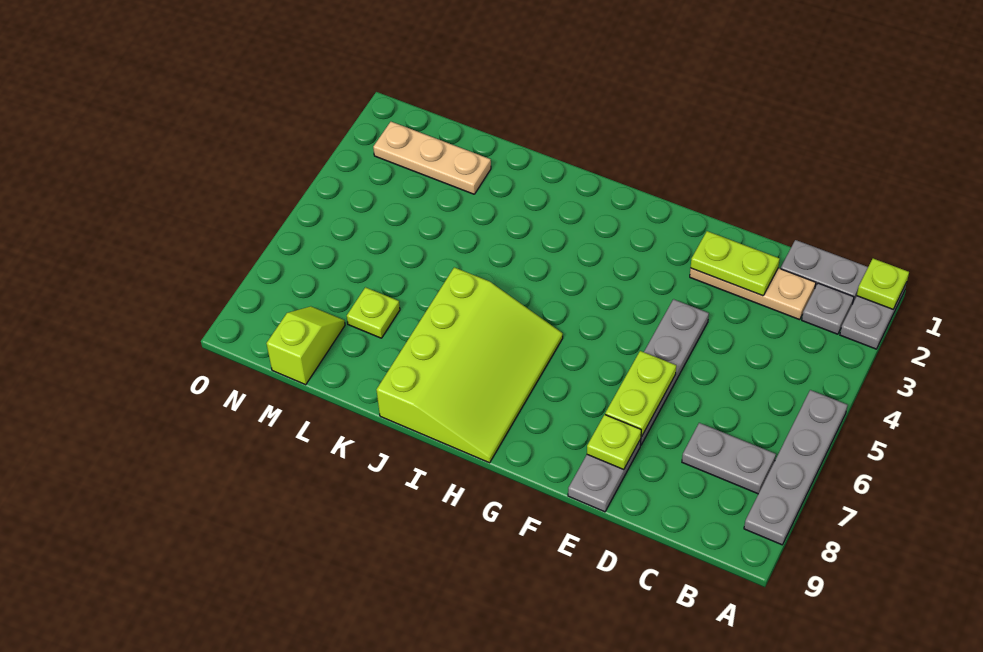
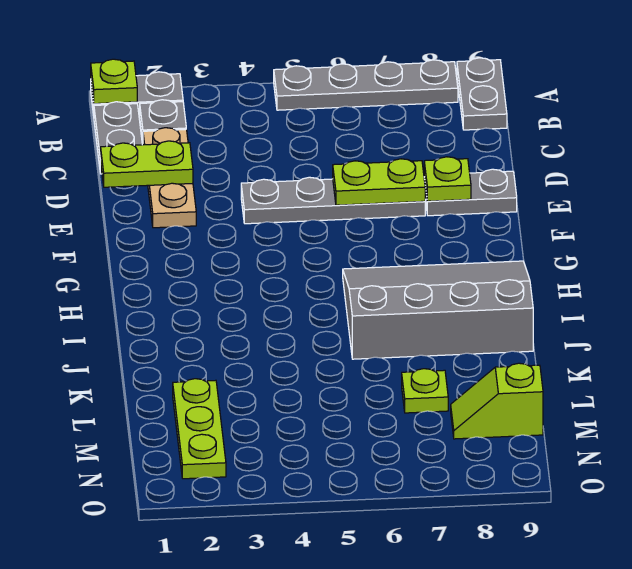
grey 1x2 plate [682,423,776,494] -> grey 1x2 plate moved to [457,58,507,130]
lime 1x2 plate [691,231,780,296] -> lime 1x2 plate turned to [101,141,193,187]
lime 3x4 slope [377,267,563,463] -> grey 3x4 slope [343,261,533,359]
tan 1x3 plate [373,122,491,194] -> lime 1x3 plate [173,379,226,479]

